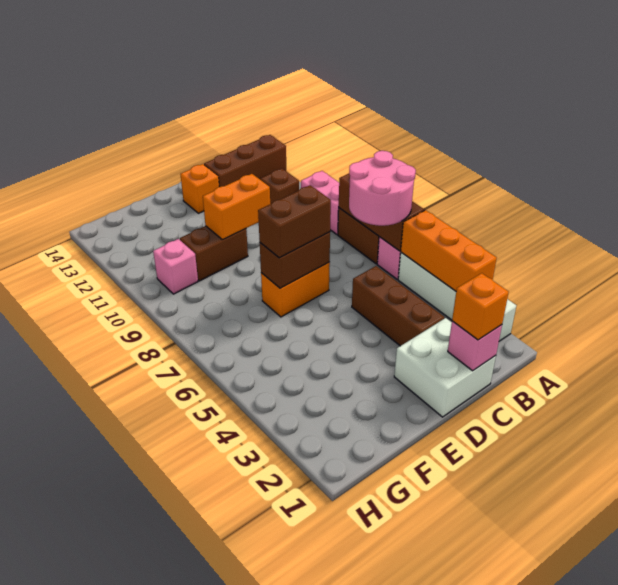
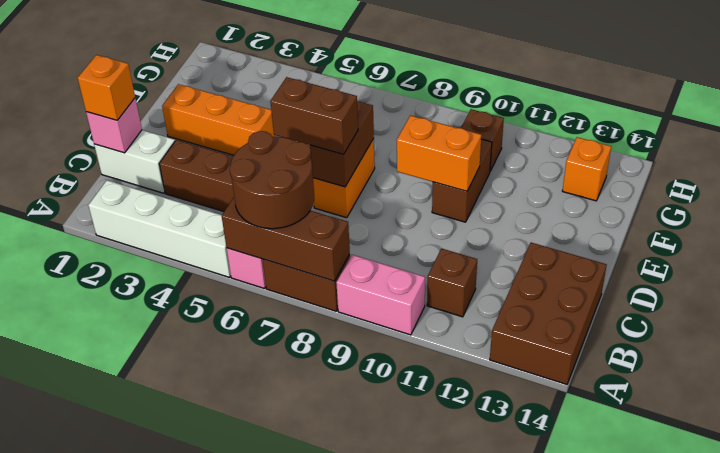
orange 1x3 brick [401,210,497,291] -> orange 1x3 brick moved to [162,84,276,155]
pink 2x2 round brick [349,151,416,226] -> brown 2x2 round brick [230,131,314,229]
brown 1x3 brick [204,135,286,187] -> brown 2x3 brick [490,243,607,384]
white 2x2 brick [394,318,496,417] -> white 1x2 brick [94,130,175,193]
brown 1x2 brick [258,185,331,258] -> brown 1x2 brick turned to [270,77,358,154]
orange 1x2 brick [203,174,270,240] -> orange 1x2 brick turned to [397,116,481,191]
orange 1x1 brick [180,164,219,213] -> orange 1x1 brick moved to [562,137,611,201]
pink 1x1 brick [153,239,198,294] -> brown 1x1 brick [461,109,504,171]

